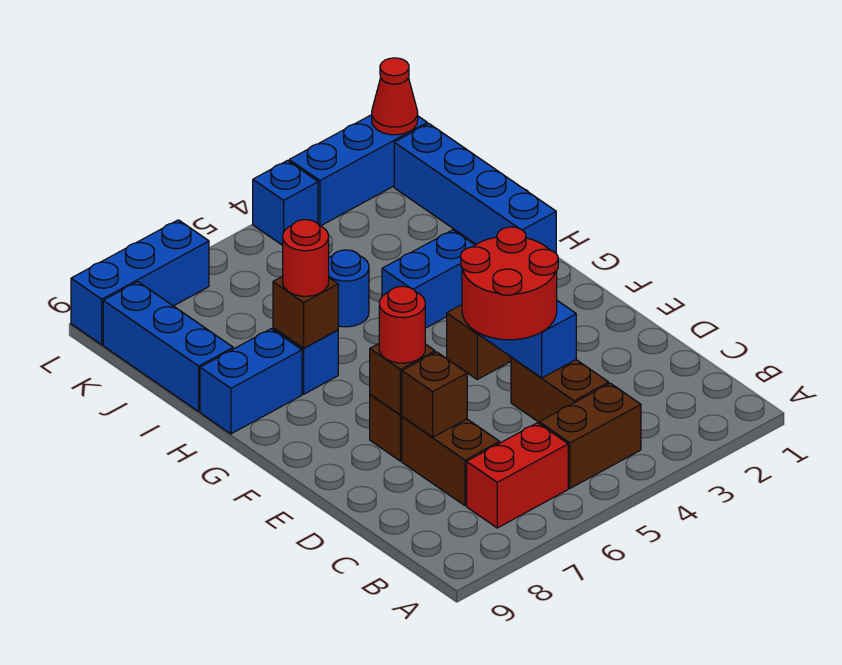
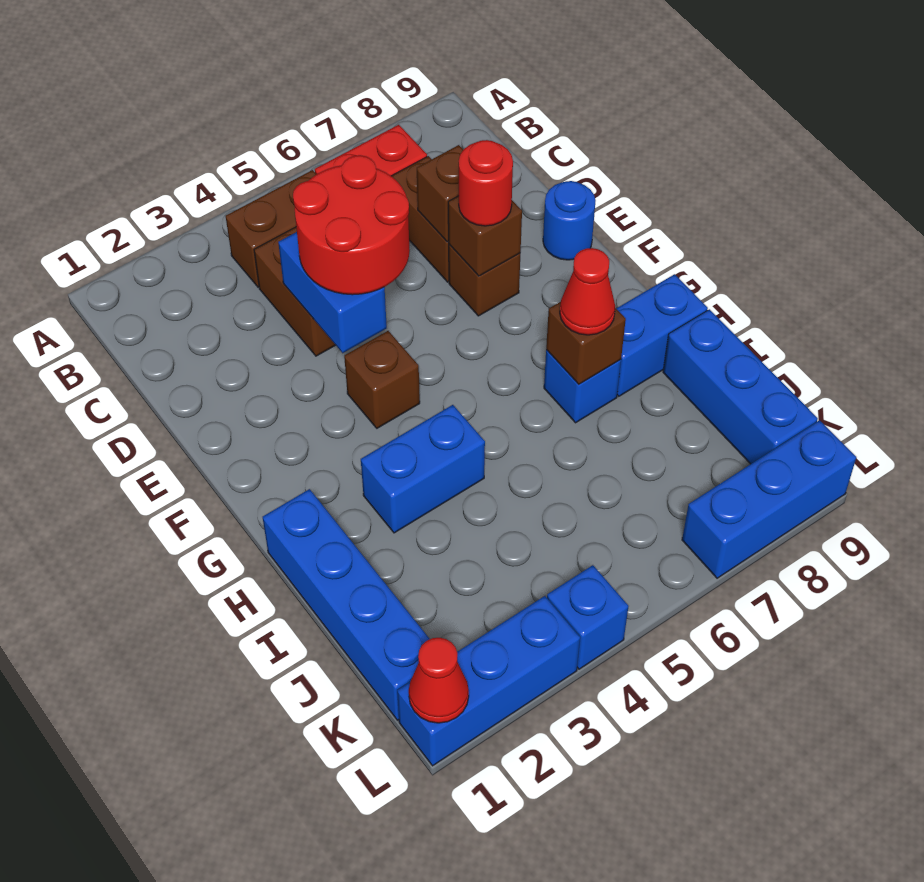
red 1x1 round brick [283,220,329,296] -> red 1x1 cone [560,248,615,335]
blue 1x1 round brick [329,250,369,327] -> blue 1x1 round brick moved to [543,181,596,260]

